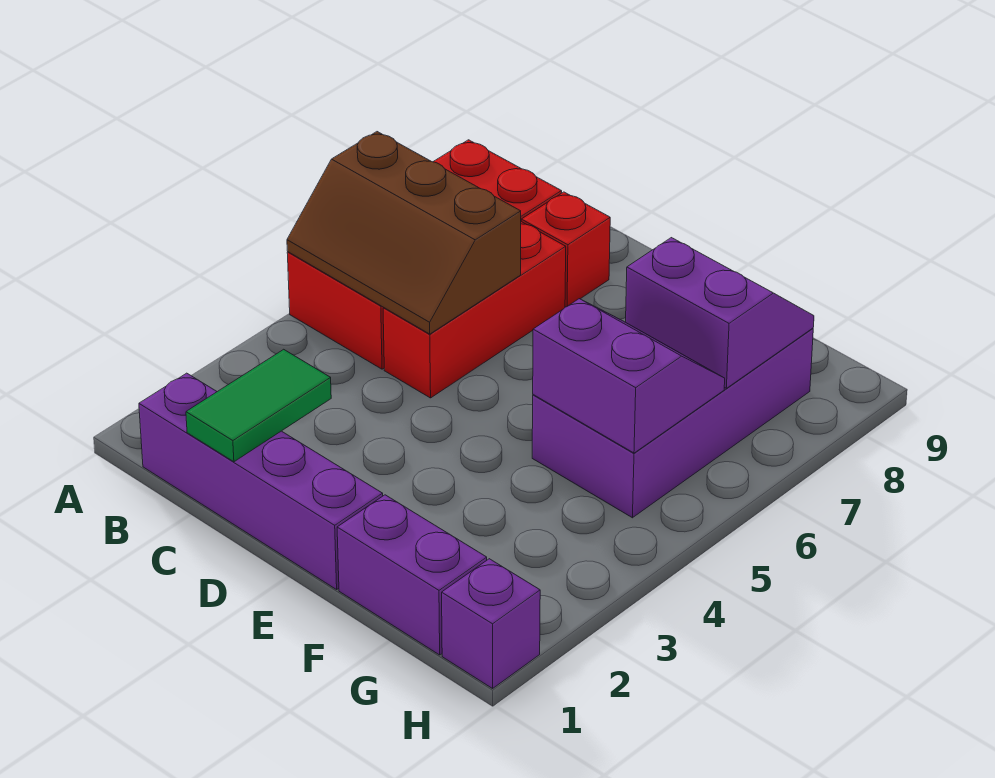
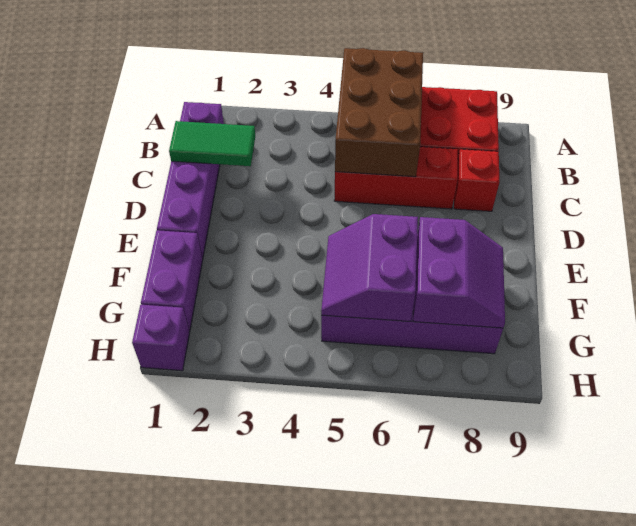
brown 2x3 slope [287,132,521,334] -> brown 2x3 brick [335,48,423,177]
purple 2x2 slope [533,299,725,453] -> purple 2x2 slope turned to [321,214,418,322]

